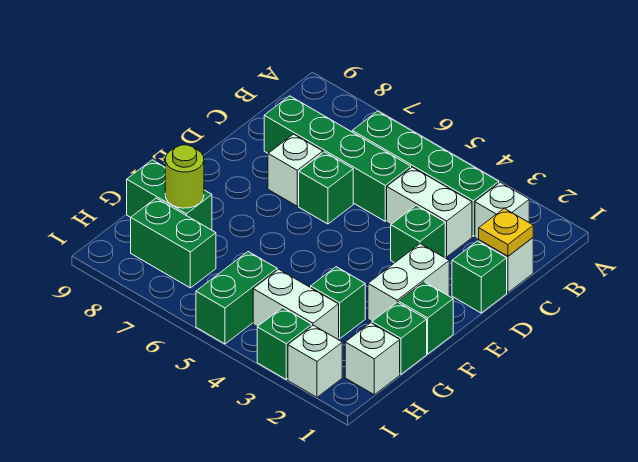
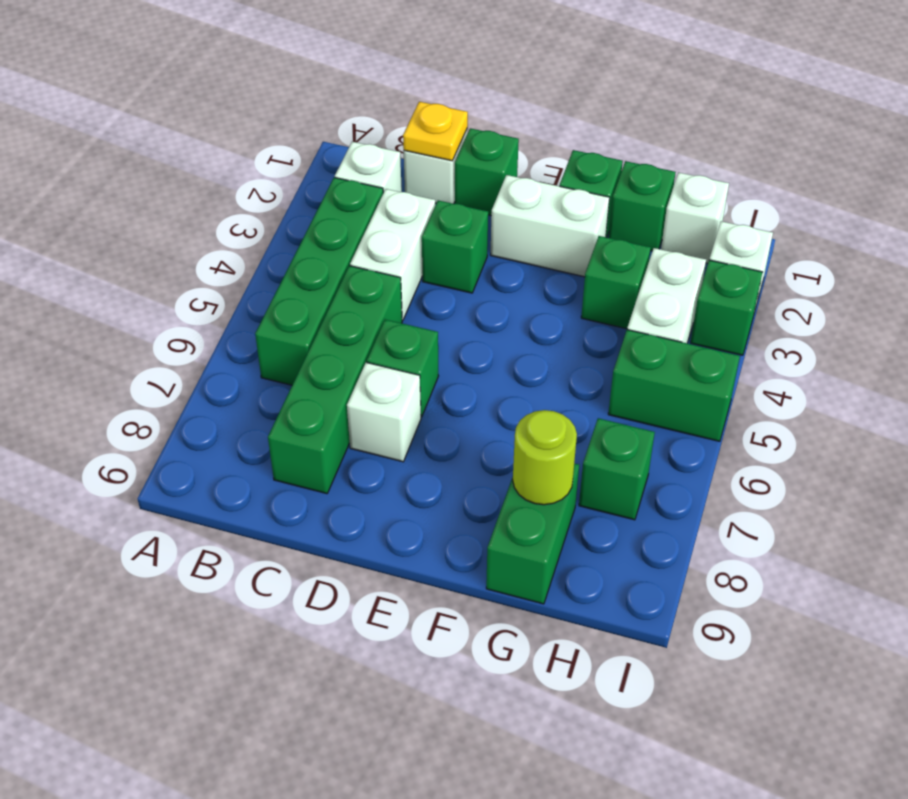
green 1x2 brick [131,198,216,288] -> green 1x1 brick [579,418,655,520]

